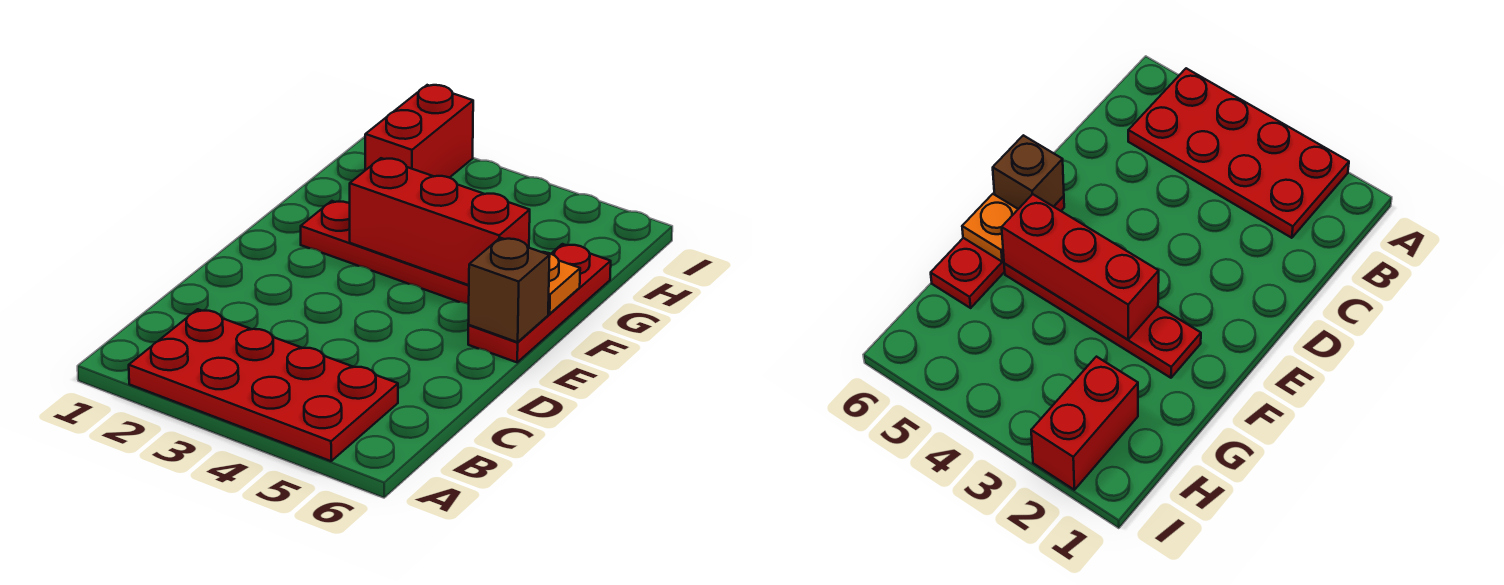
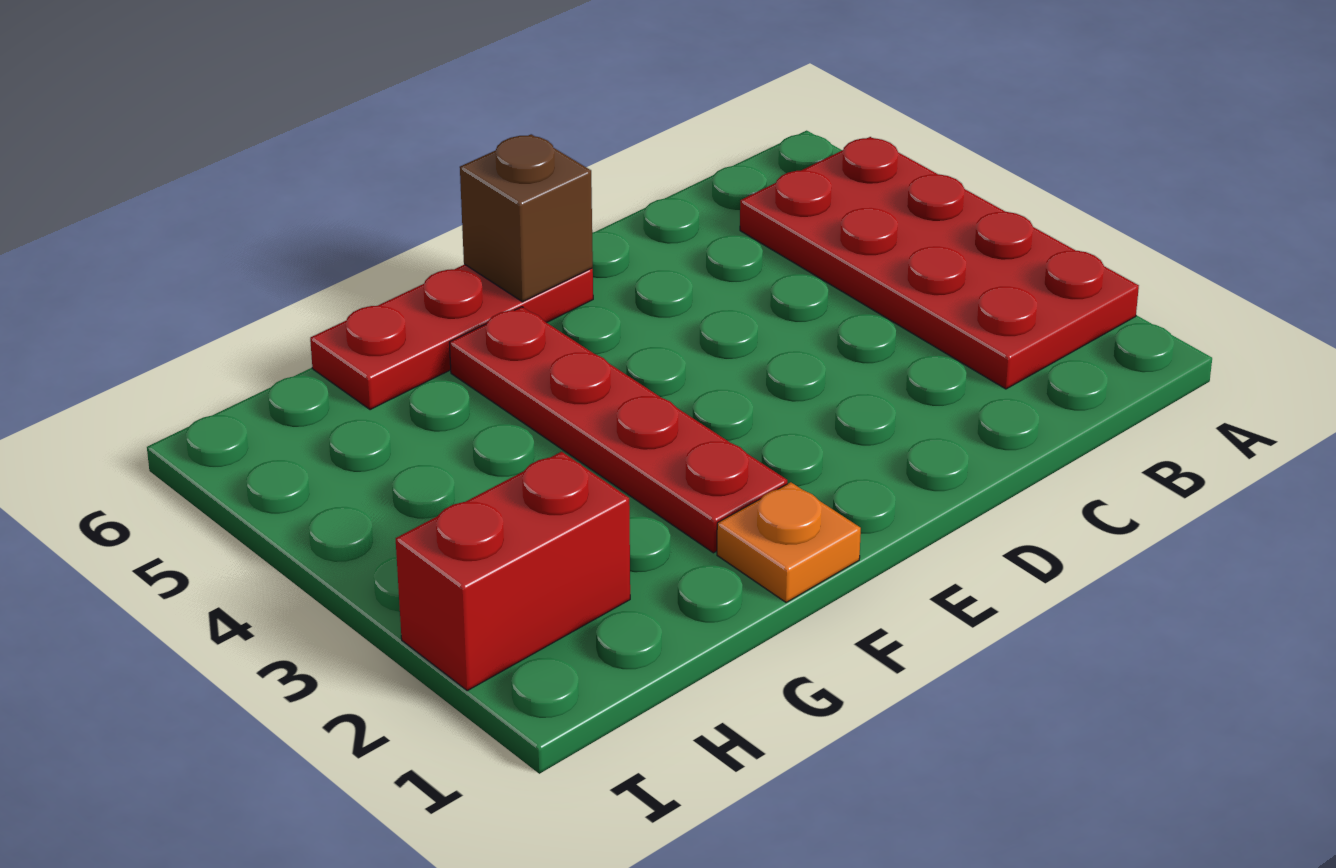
red 1x3 brick [350,158,530,285] -> none
orange 1x1 plate [543,252,580,314] -> orange 1x1 plate moved to [717,482,861,602]

